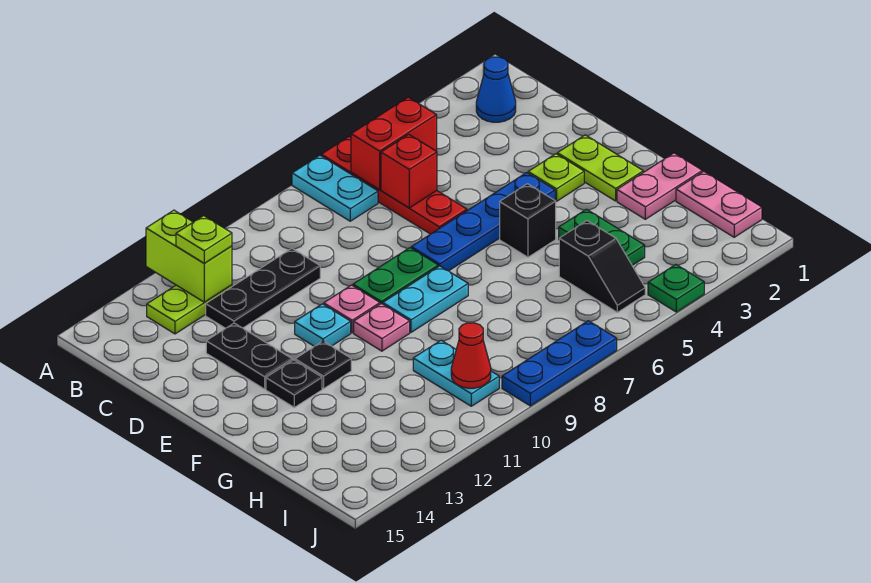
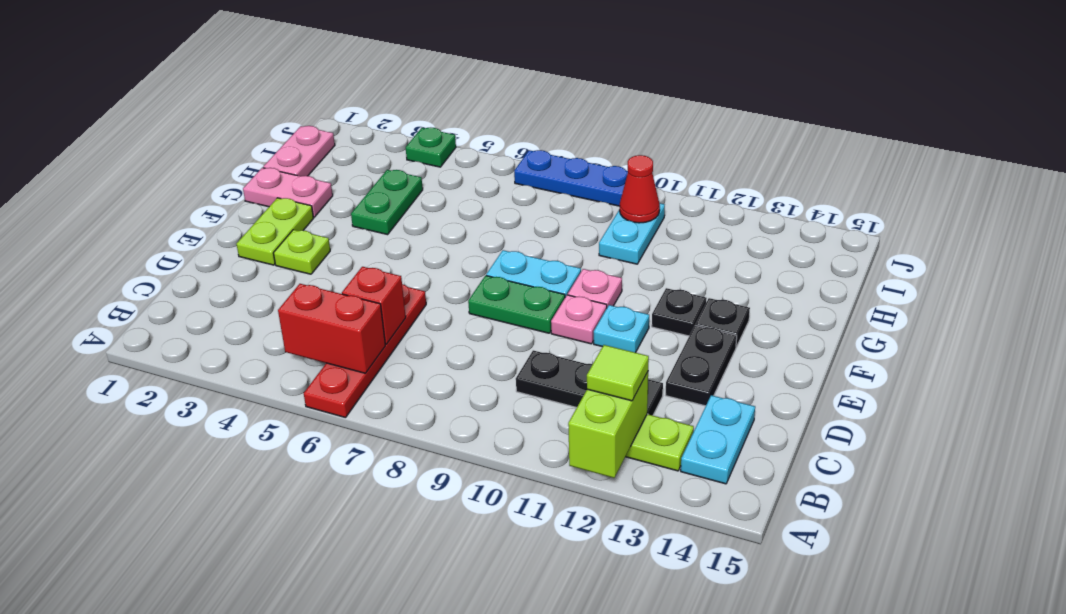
cyan 1x2 plate [292,155,378,221] -> cyan 1x2 plate moved to [681,395,755,484]
blue 1x1 cone [476,57,516,122] -> none
lime 1x1 plate [176,216,232,263] -> lime 1x1 tile [587,345,649,401]
blue 1x4 plate [411,173,555,271] -> none
black 1x1 brick [500,184,556,257] -> none
black 1x2 slope [559,221,645,312] -> none

